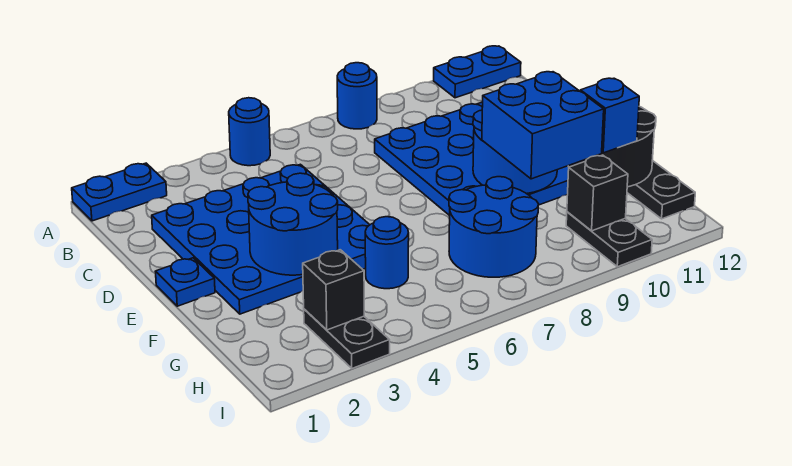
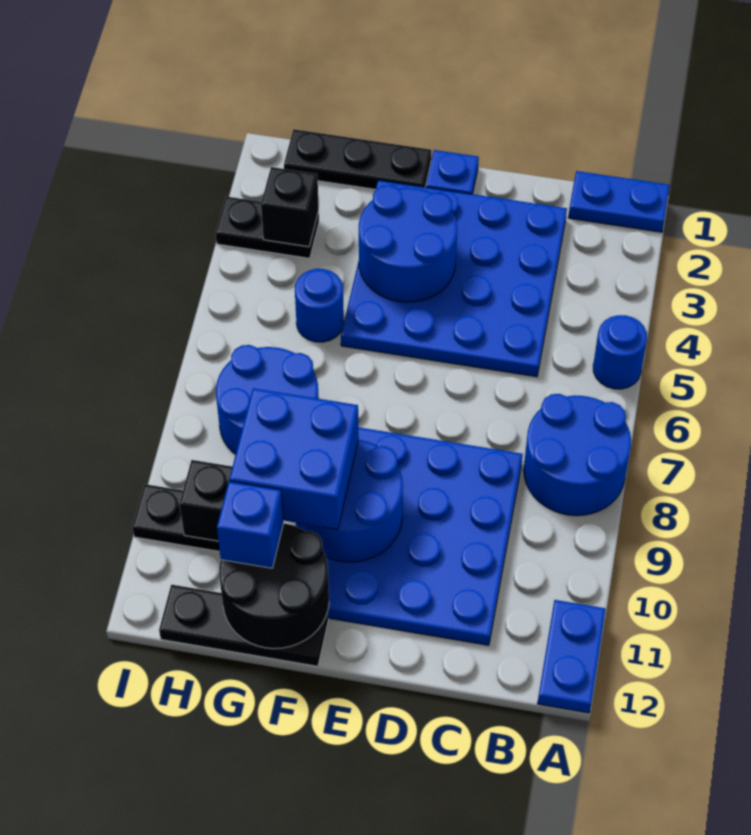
blue 1x2 plate [72,163,167,221] -> blue 1x2 plate turned to [568,171,670,232]
blue 1x1 round brick [337,63,377,129] -> blue 2x2 round brick [524,394,631,516]
none -> black 1x3 plate [284,129,431,189]

